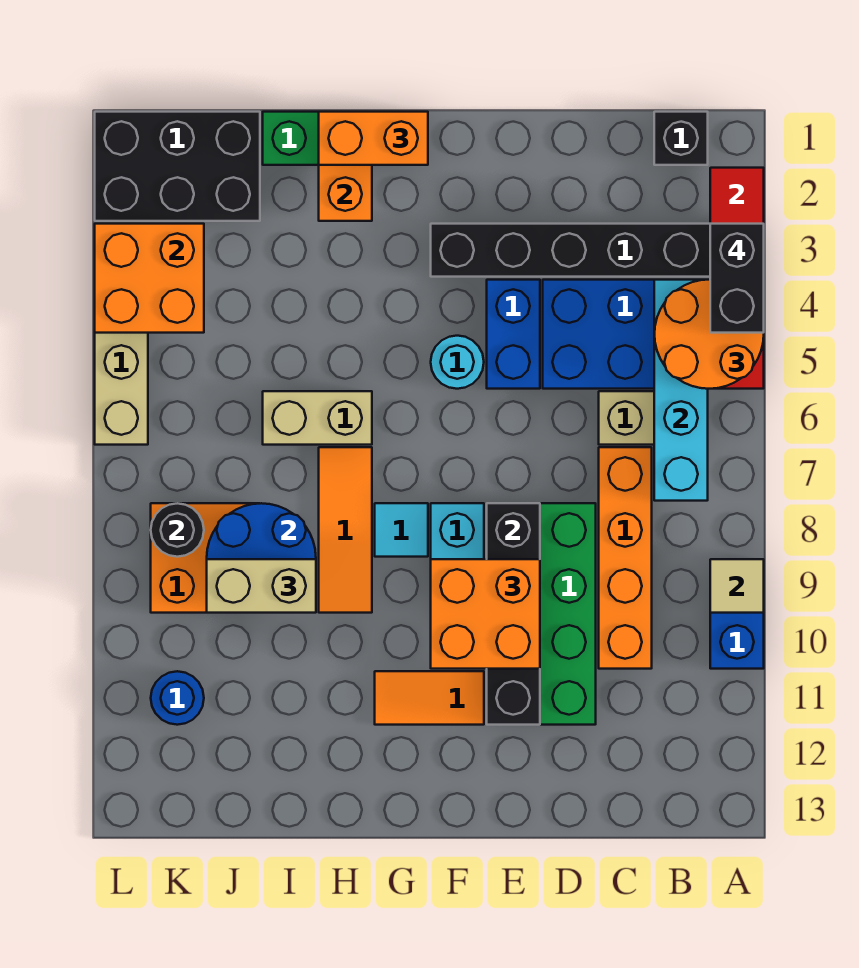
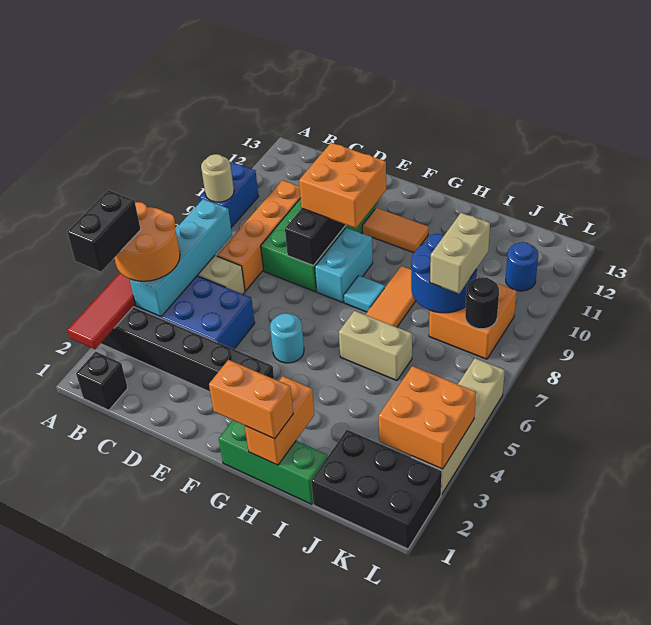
tan 1x1 tile [710,559,764,613] -> tan 1x1 round brick [201,154,234,202]
blue 1x2 brick [487,280,540,389] -> none
tan 1x2 brick [207,559,316,613] -> tan 1x2 brick turned to [430,213,490,293]

